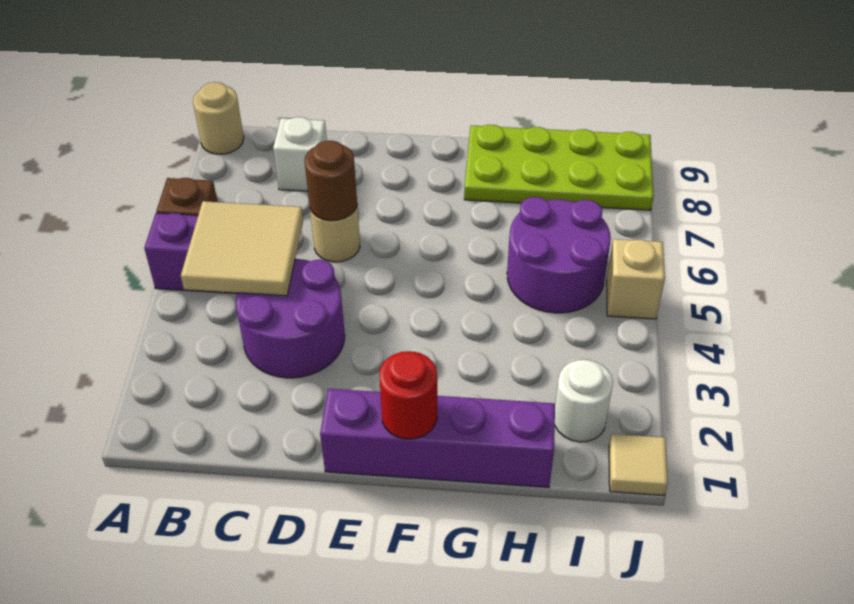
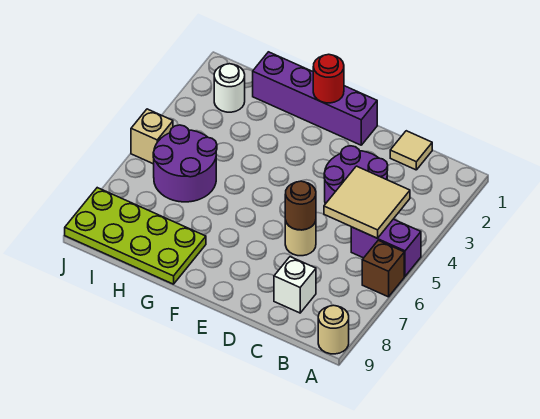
tan 1x1 tile [609,434,668,496] -> tan 1x1 tile moved to [390,131,432,170]

